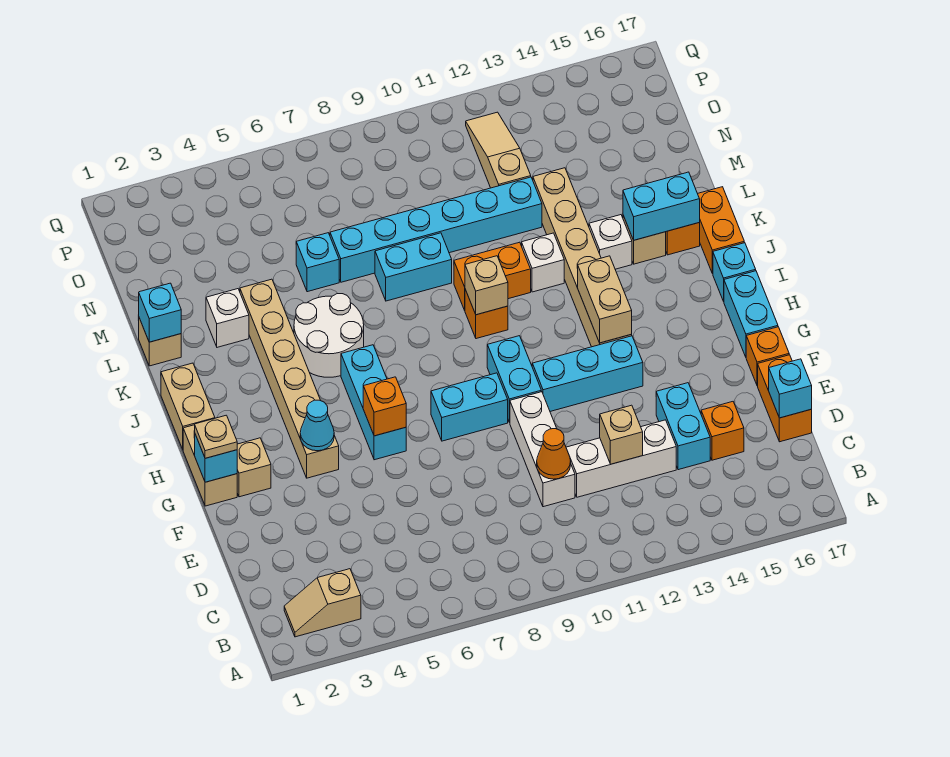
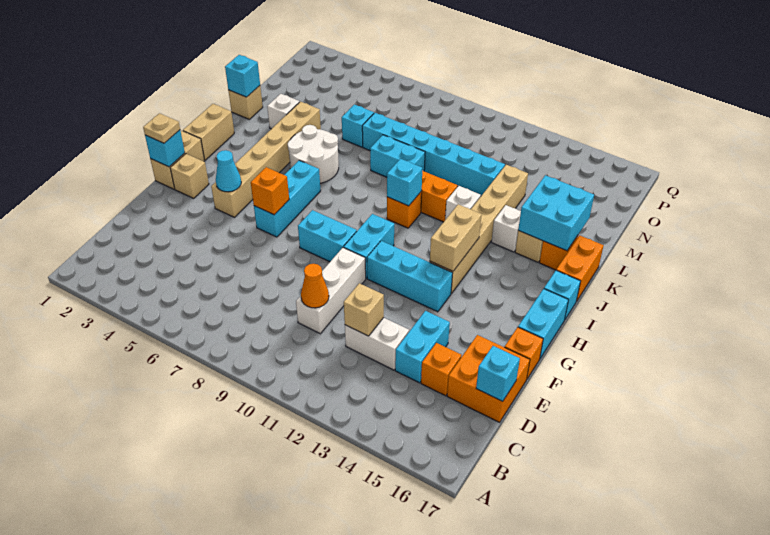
tan 1x2 slope [284,569,361,637] -> none
white 1x3 brick [566,420,676,497] -> white 1x2 brick [345,318,409,370]
orange 1x2 brick [758,355,812,442] -> orange 2x2 brick [447,335,530,422]
tan 1x1 brick [465,256,508,315] -> cyan 1x1 brick [387,159,422,206]
cyan 1x2 brick [623,172,700,240] -> cyan 2x2 brick [518,175,594,251]
tan 1x3 slope [466,112,531,188] -> none

